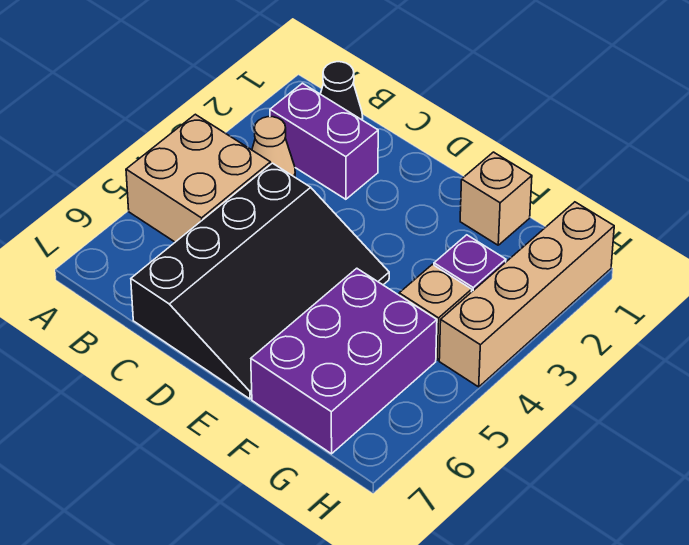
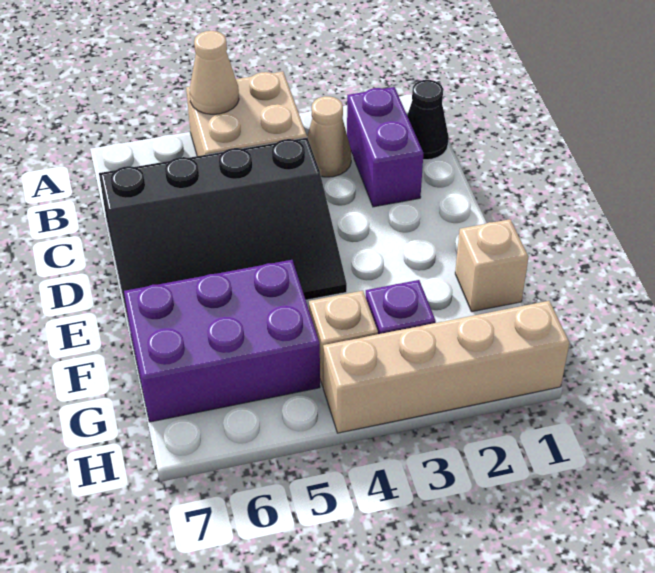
none -> tan 1x1 cone [190,31,239,114]

